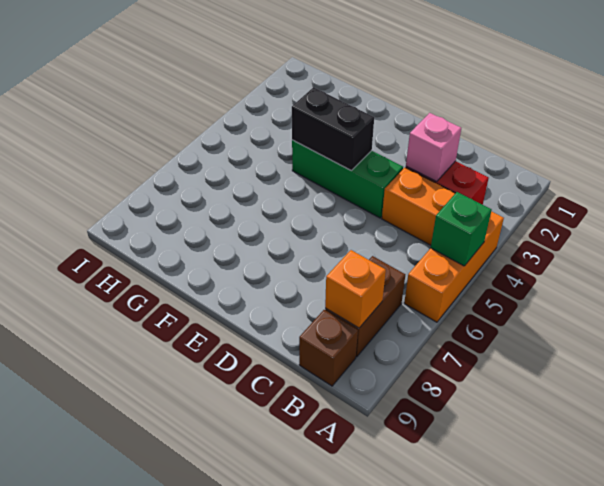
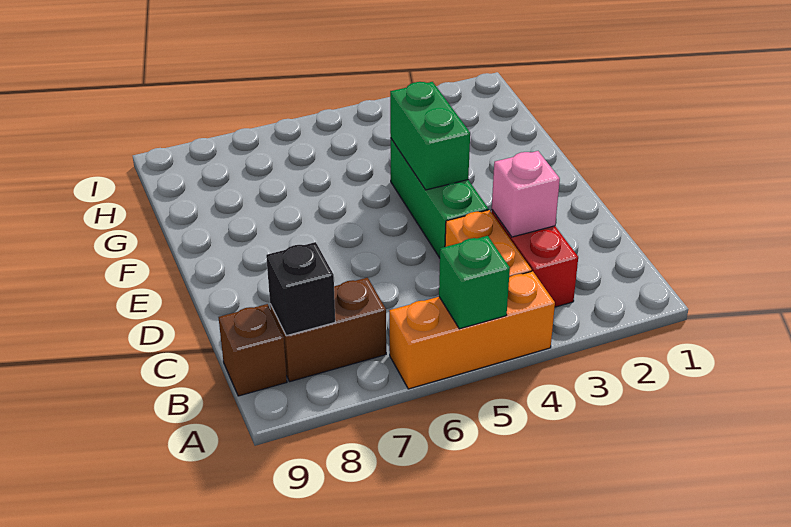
orange 1x1 brick [325,250,386,328] -> black 1x1 brick [266,242,335,336]
black 1x2 brick [292,87,374,170] -> green 1x2 brick [390,82,470,190]

